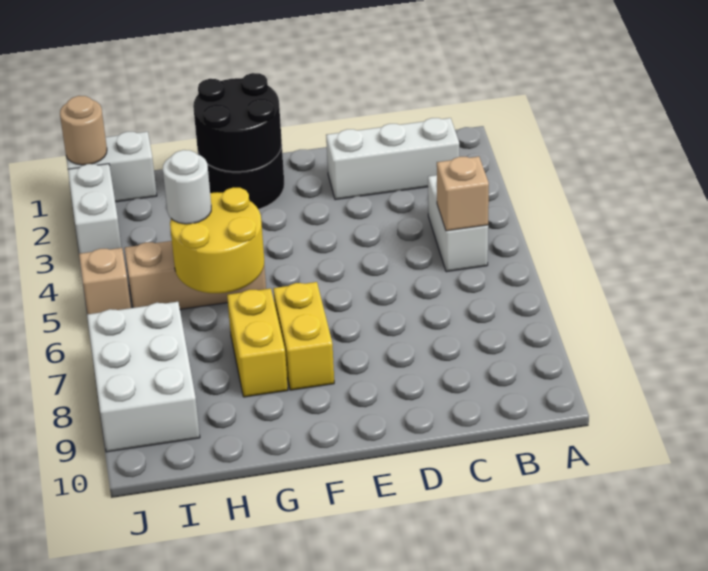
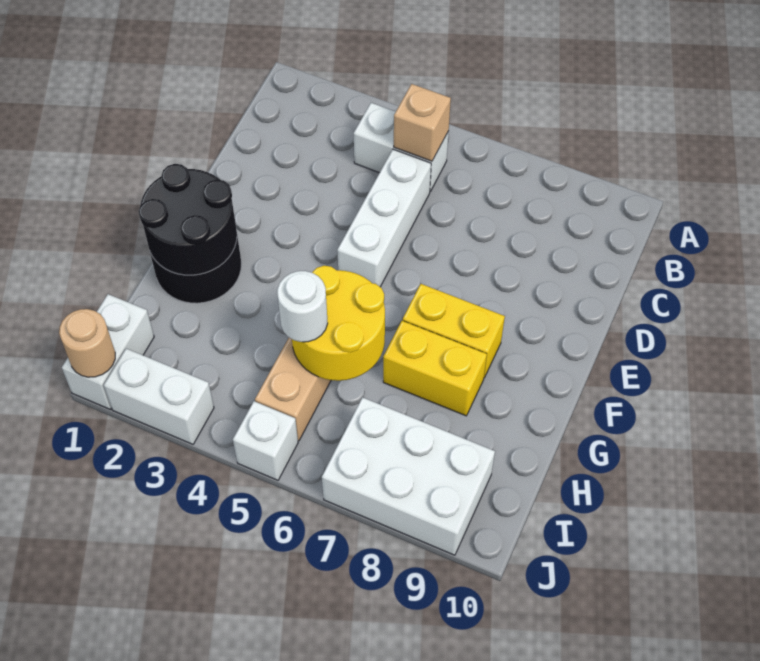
white 1x3 brick [326,118,459,200] -> white 1x3 brick moved to [337,149,431,287]
tan 1x1 brick [79,248,131,314] -> white 1x1 brick [233,401,298,480]

